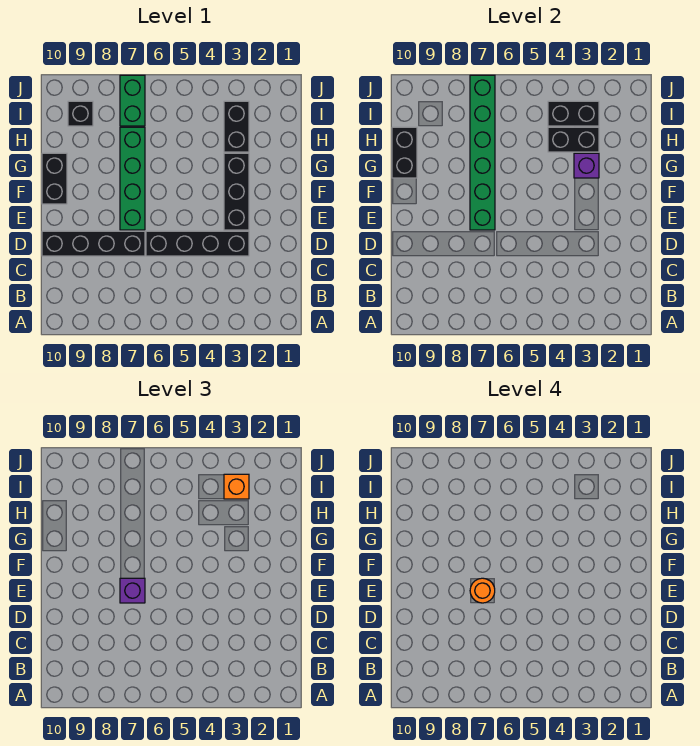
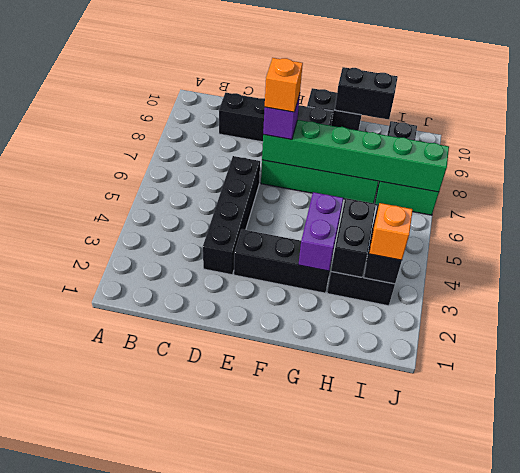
black 1x4 brick [42,231,145,256] -> black 1x4 brick turned to [219,93,333,142]
orange 1x1 round brick [470,578,495,603] -> orange 1x1 brick [265,58,303,112]
purple 1x1 brick [574,153,599,178] -> purple 1x2 brick [298,192,343,271]

